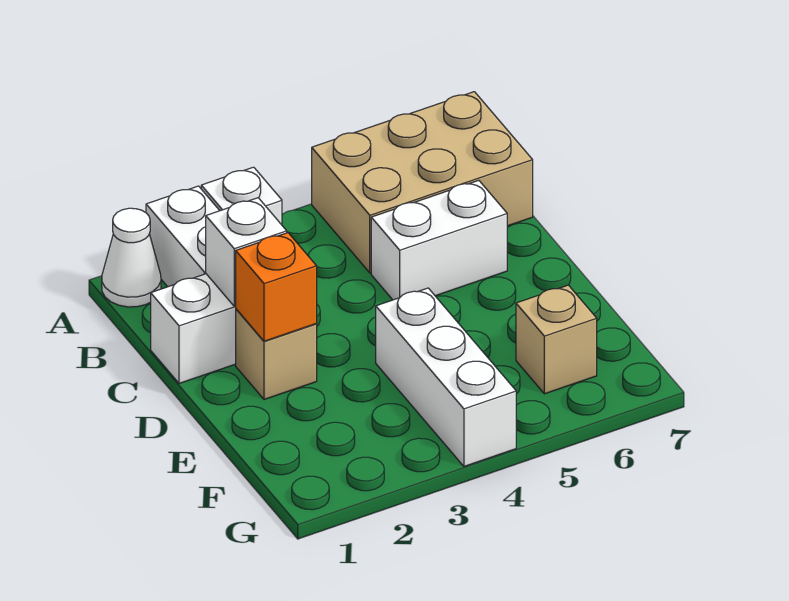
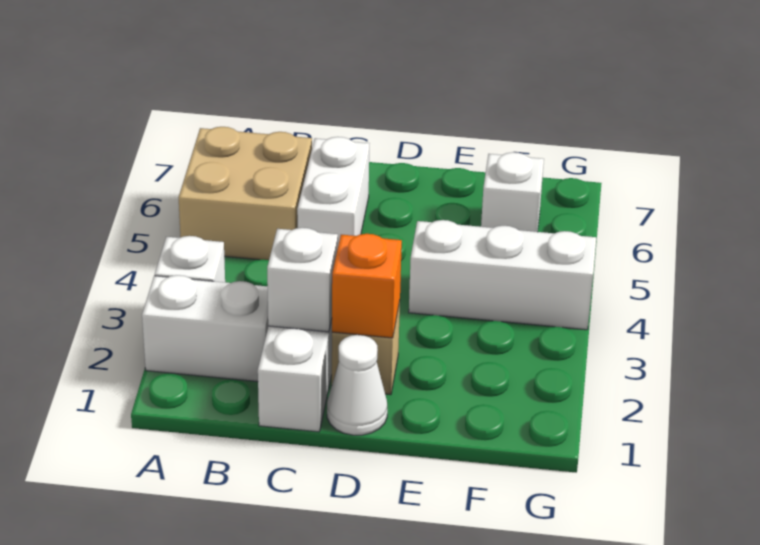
white 1x1 cone [102,208,161,307] -> white 1x1 cone moved to [327,335,387,435]
tan 2x3 brick [312,92,533,273] -> tan 2x2 brick [179,127,312,260]
tan 1x1 brick [516,285,597,394] -> white 1x1 brick [481,152,544,232]

